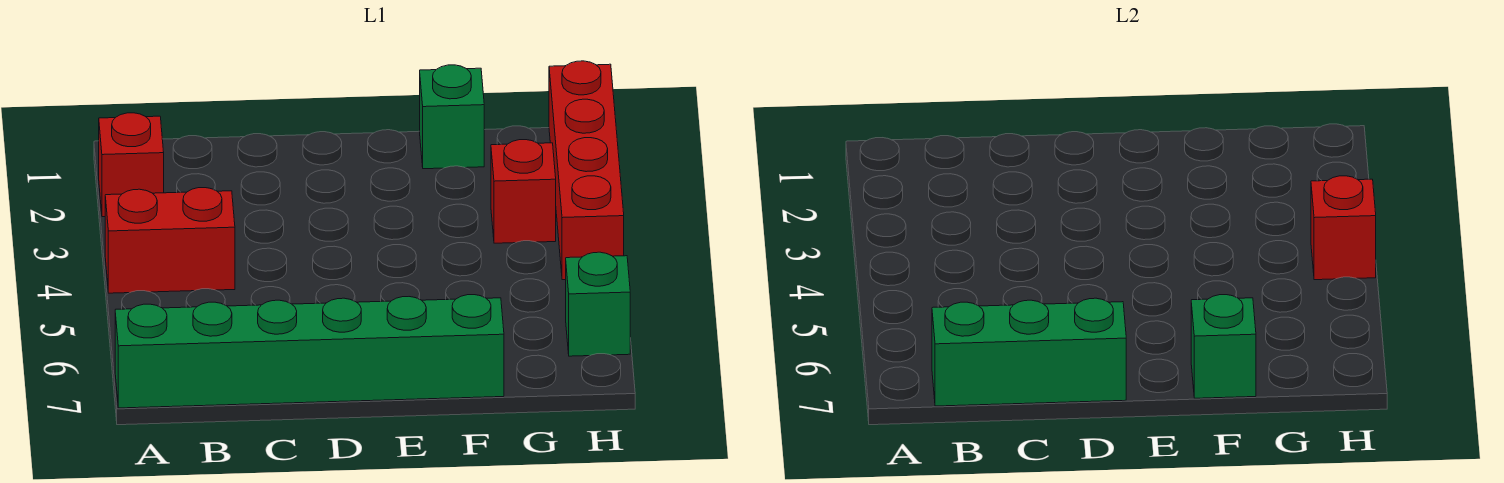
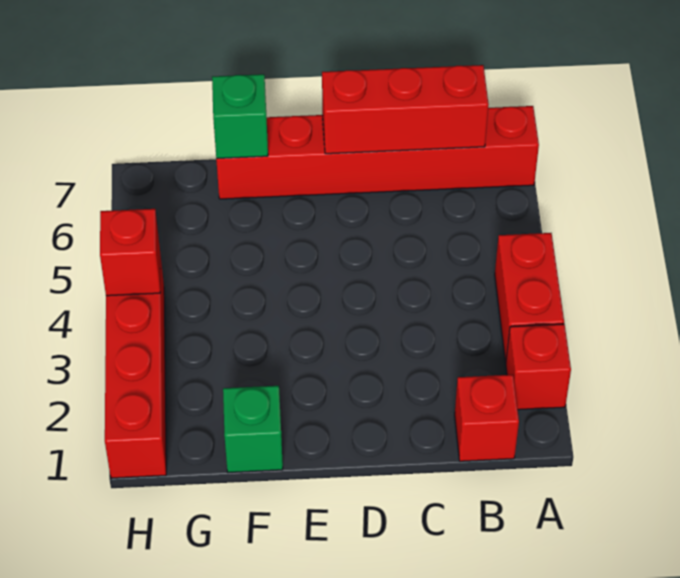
red 1x2 brick [105,188,235,293] -> red 1x2 brick turned to [495,233,564,362]
green 1x6 brick [115,295,504,408] -> red 1x6 brick [216,106,539,199]
green 1x3 brick [932,298,1126,406] -> red 1x3 brick [322,65,489,154]
red 1x1 brick [491,140,556,243] -> red 1x1 brick moved to [455,375,519,461]
green 1x1 brick [566,252,630,356] -> none

